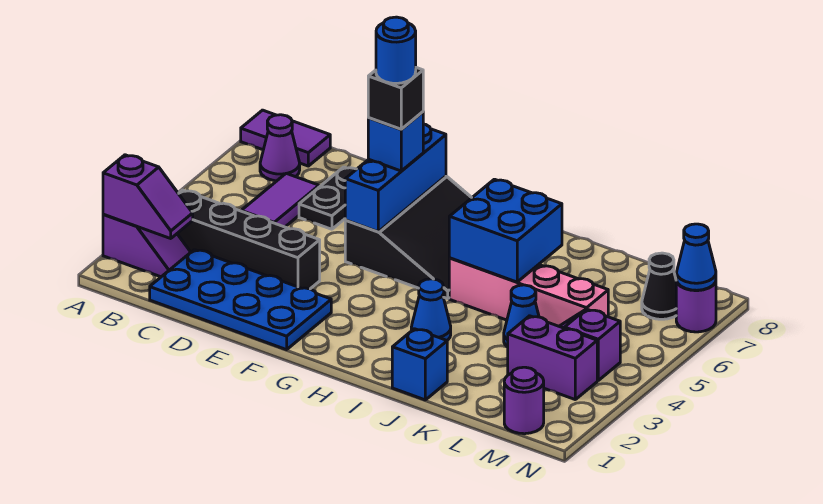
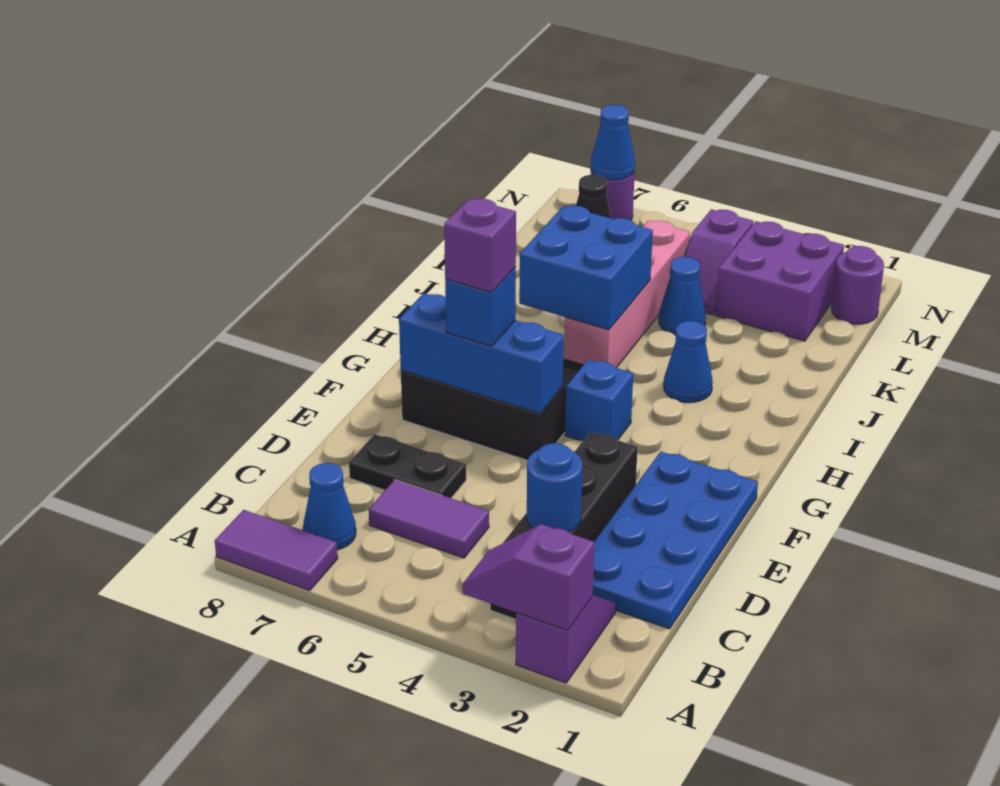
purple 1x2 slope [103,155,193,238] -> purple 1x2 slope turned to [463,524,594,630]
purple 1x2 tile [241,110,330,166] -> purple 1x2 tile turned to [215,510,338,590]
purple 1x1 cone [260,115,300,181] -> blue 1x1 cone [303,463,356,550]
black 1x1 brick [368,68,423,129] -> purple 1x1 brick [444,198,516,292]
blue 1x1 round brick [376,17,416,83] -> blue 1x1 round brick moved to [527,443,582,532]
blue 1x1 brick [392,329,447,400] -> blue 1x1 brick moved to [565,360,633,441]
purple 1x2 brick [508,316,597,399] -> purple 2x2 brick [716,221,844,341]

